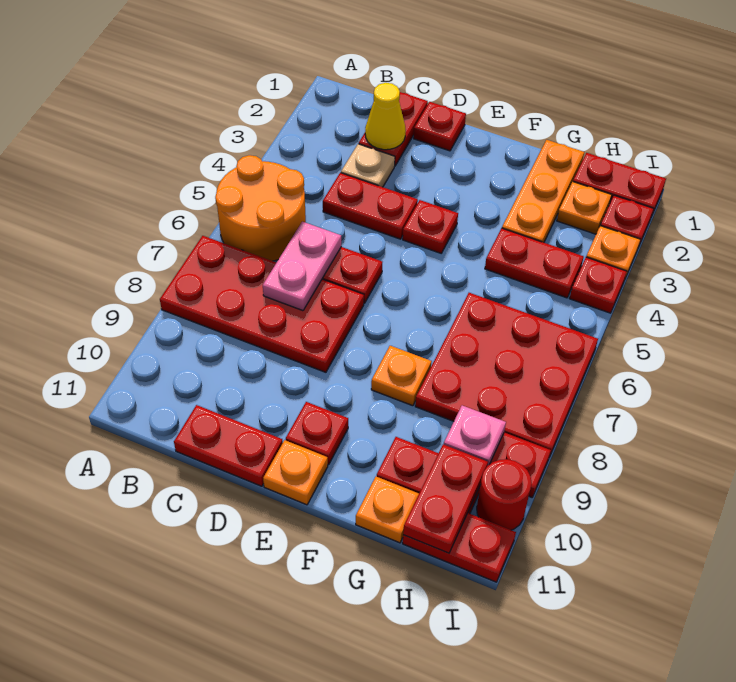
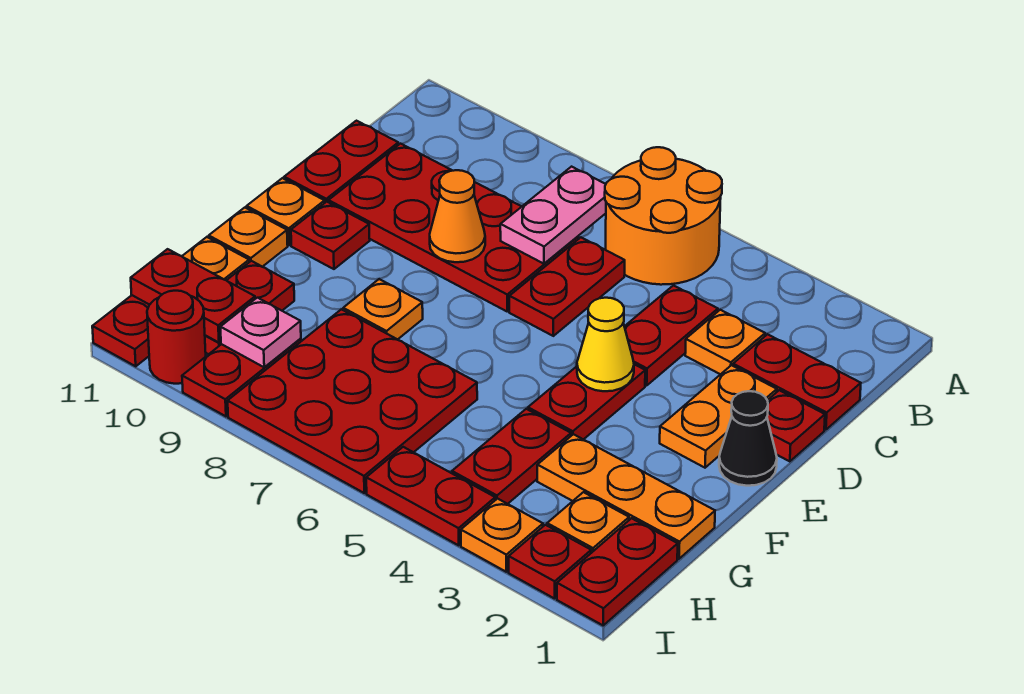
red 2x4 plate [160,236,364,372] -> red 2x4 plate turned to [328,144,579,311]
yellow 1x1 cone [365,83,406,150] -> yellow 1x1 cone moved to [577,298,634,391]
tan 1x1 plate [341,144,395,187] -> orange 1x1 plate [685,310,765,374]
pink 1x2 plate [263,222,341,311] -> pink 1x2 plate turned to [500,167,606,264]
none -> orange 1x2 plate [660,365,777,468]
none -> orange 1x1 cone [430,170,485,262]
none -> black 1x1 cone [719,391,777,486]
red 1x1 plate [403,200,458,253] -> red 1x2 plate [528,364,645,440]
none -> orange 1x1 plate [209,208,288,267]
red 1x1 plate [570,257,627,313] -> red 1x2 plate [366,447,495,545]

